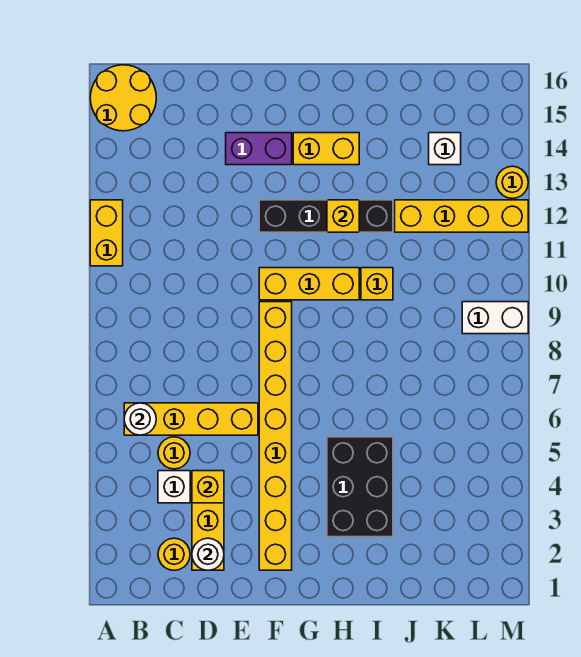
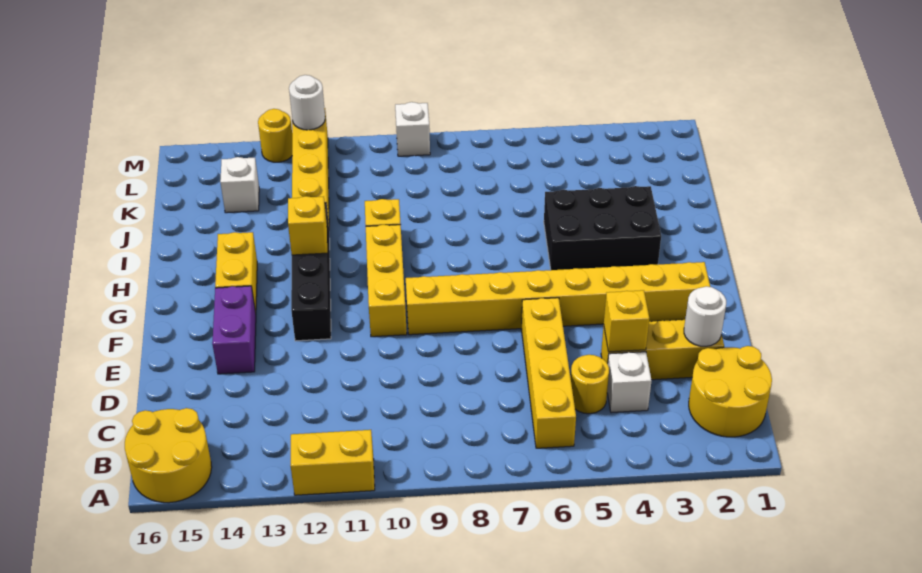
white 1x1 round brick [124,403,156,435] -> white 1x1 round brick moved to [289,75,325,130]
yellow 1x1 round brick [158,538,190,570] -> yellow 2x2 round brick [689,346,772,437]
white 1x2 brick [462,302,528,334] -> white 1x1 brick [395,102,430,156]

